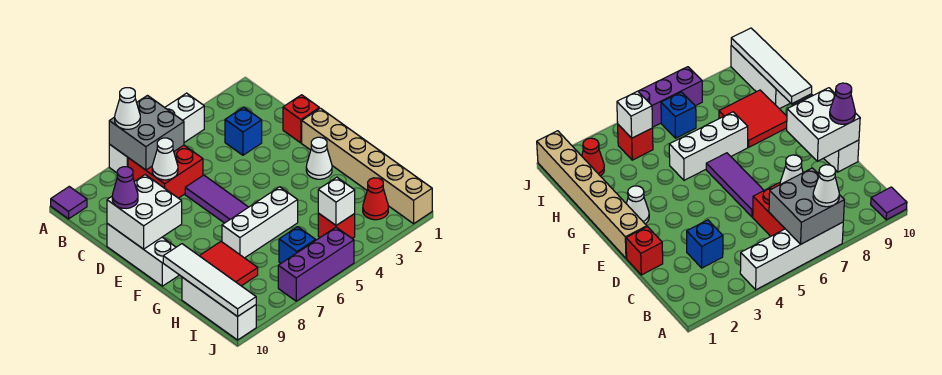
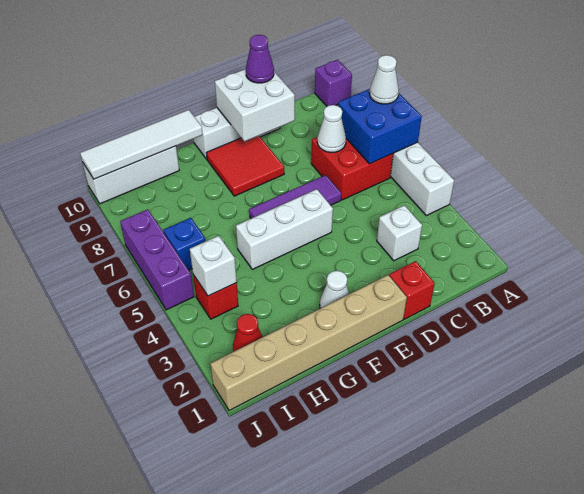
grey 2x2 brick [109,96,184,170] -> blue 2x2 brick [338,89,422,164]
purple 1x1 tile [51,187,87,219] -> purple 1x1 brick [315,60,352,106]
blue 1x1 brick [225,107,262,155] -> white 1x1 brick [377,205,422,261]
white 1x3 brick [222,187,298,258] -> white 1x3 brick turned to [236,189,333,269]
red 2x2 tile [200,242,258,286] -> red 2x2 tile moved to [206,136,284,196]

